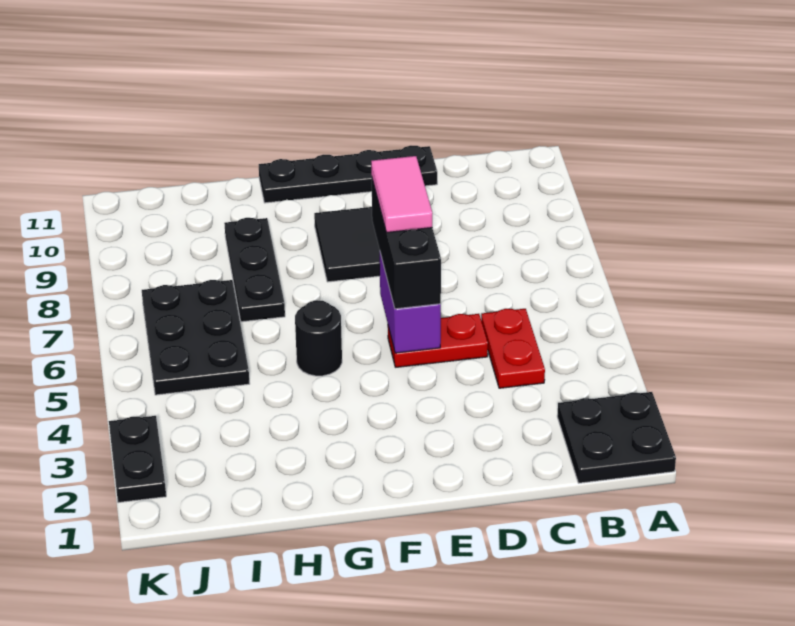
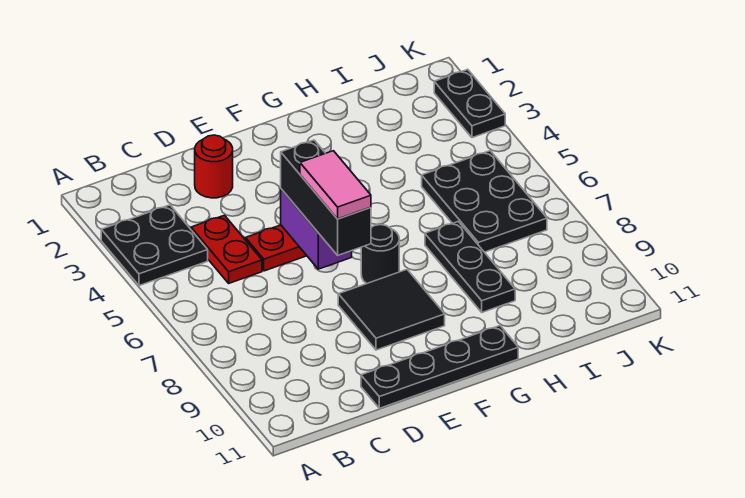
black 2x2 plate [557,392,676,483] -> black 2x2 plate moved to [101,205,208,286]
none -> red 1x1 round brick [195,135,233,198]
black 1x1 round brick [295,300,342,376] -> black 1x1 round brick moved to [361,225,399,284]

